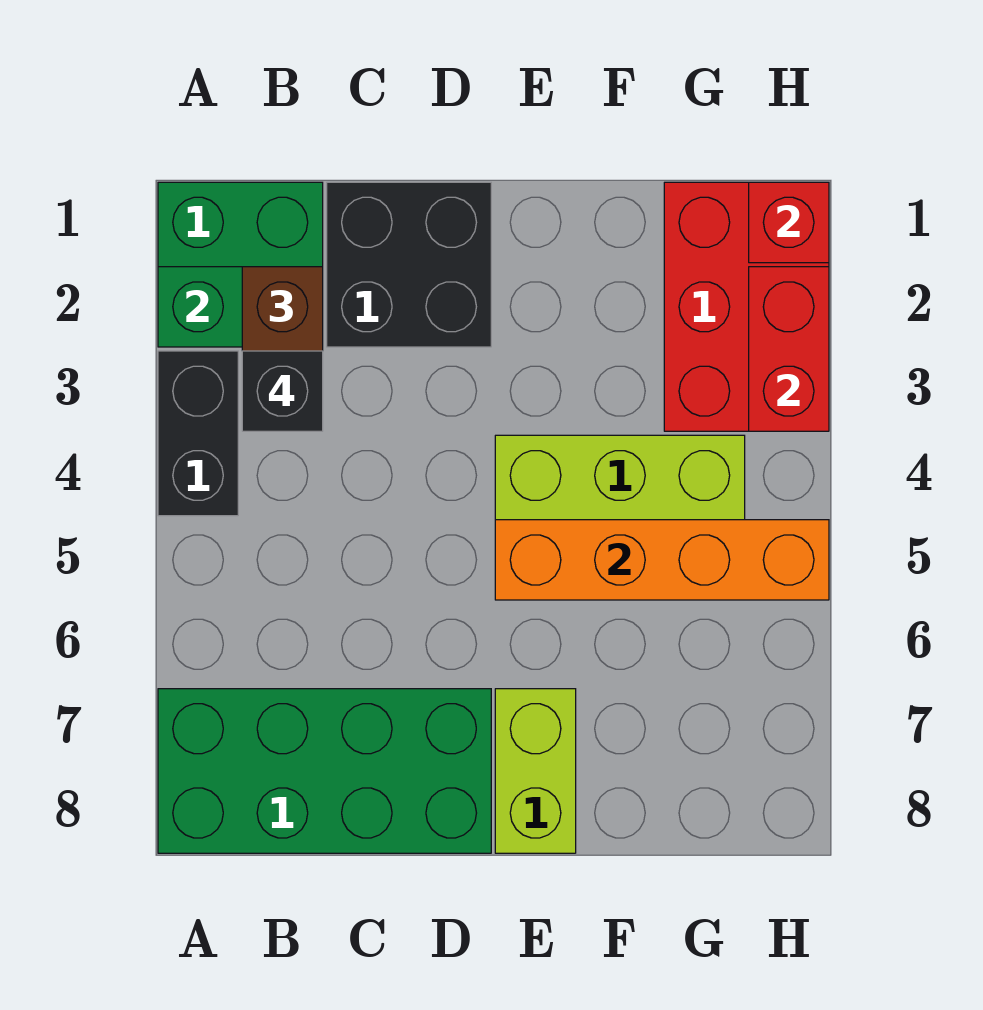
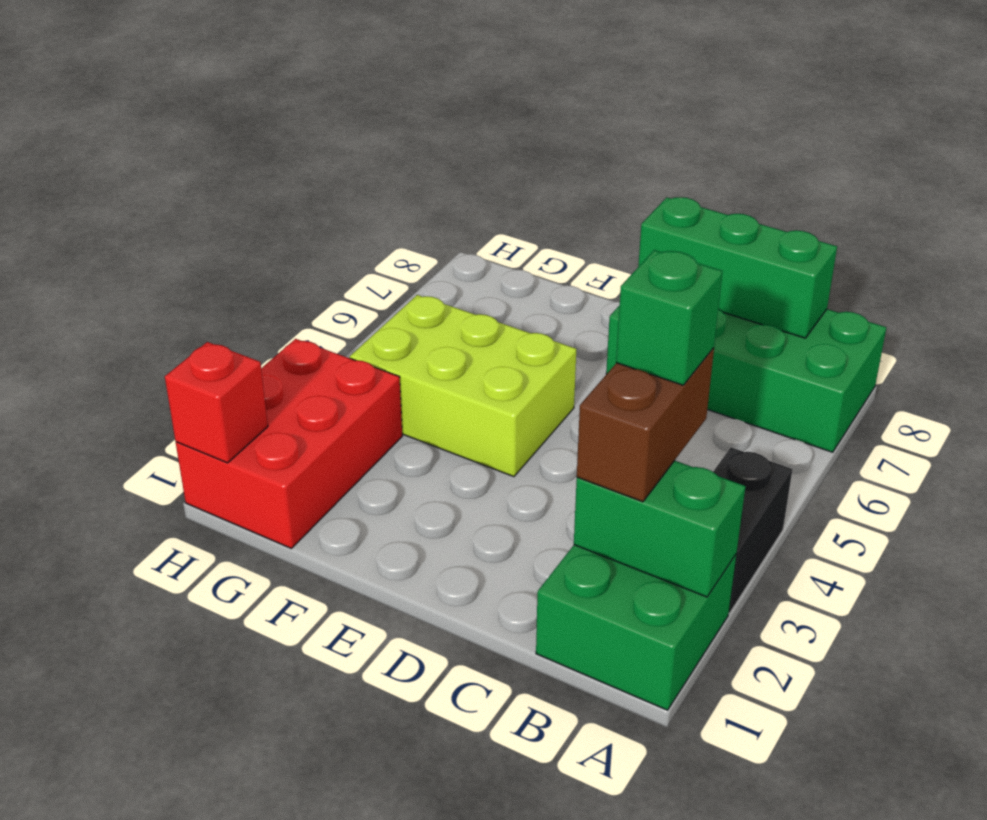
black 1x1 brick [242,351,323,431] -> green 1x1 brick [616,250,722,385]
none -> green 1x3 brick [638,197,837,338]
black 2x2 brick [327,182,491,347] -> none
orange 1x4 brick [495,520,829,600] -> none
lime 1x2 brick [495,689,576,853] -> none
red 1x2 brick [749,267,829,431] -> none

